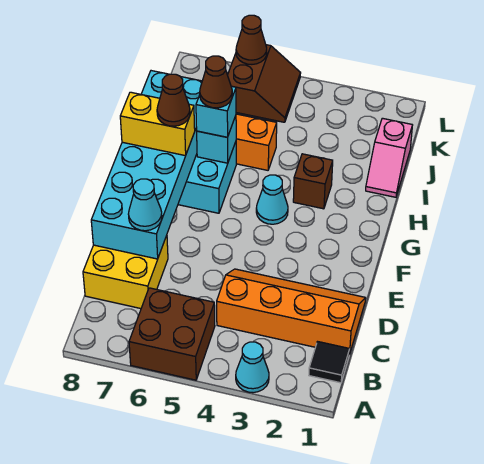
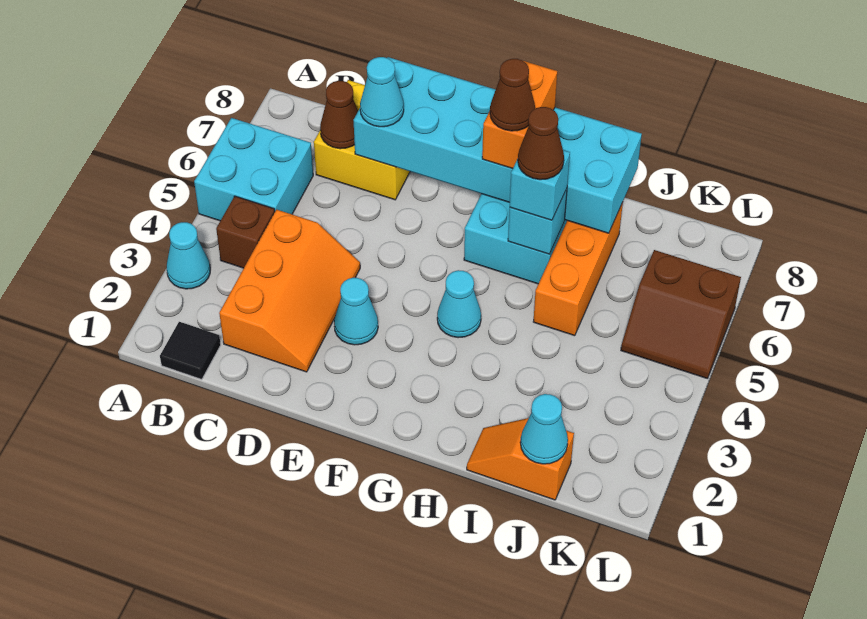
brown 2x2 brick [129,288,215,380] -> cyan 2x2 brick [194,118,313,221]
orange 2x4 slope [217,269,366,355] -> orange 2x3 slope [219,210,360,372]
none -> cyan 1x1 cone [334,278,378,345]
yellow 1x2 brick [120,92,195,156] -> orange 1x2 brick [482,61,557,169]
brown 1x1 brick [293,154,333,209] -> brown 1x1 brick moved to [216,196,275,268]
pink 1x2 slope [366,118,412,197] -> orange 1x2 slope [467,418,574,500]
none -> cyan 1x1 cone [520,394,568,464]
brown 1x1 cone [236,15,267,64] -> brown 1x1 cone moved to [320,81,358,149]

